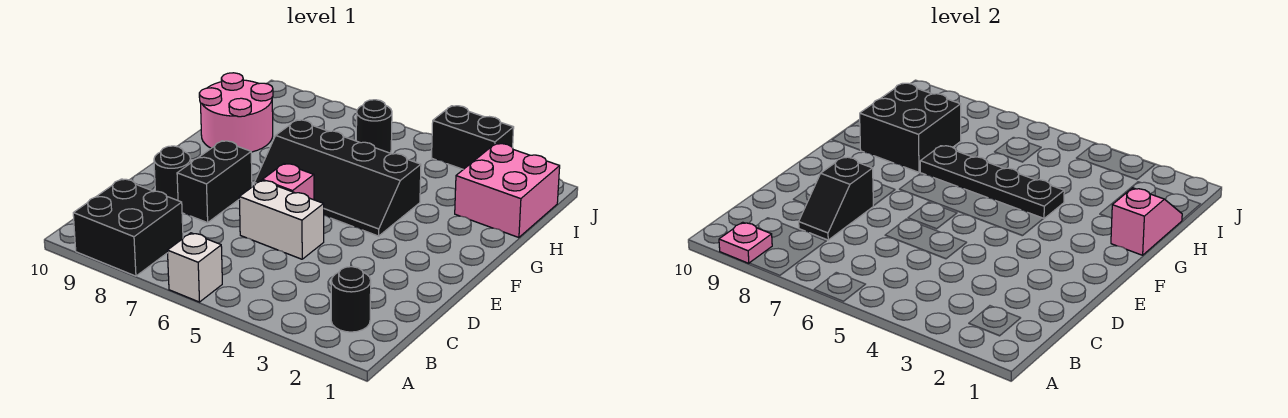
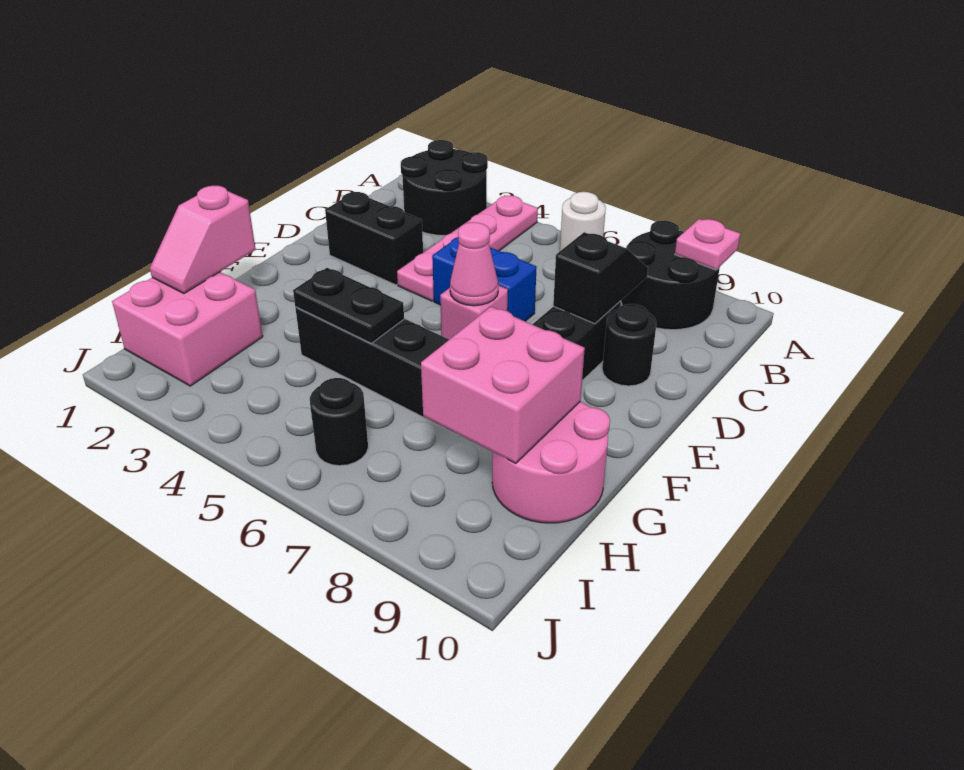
none -> pink 1x4 plate [397,195,538,301]
white 1x1 brick [167,233,222,302] -> white 1x1 round brick [560,192,606,251]
black 2x2 brick [73,179,183,276] -> black 2x2 round brick [621,221,720,330]
black 1x1 round brick [331,267,371,332] -> black 2x2 round brick [401,140,488,236]
white 1x2 brick [239,180,324,259] -> blue 1x2 brick [432,237,537,321]
none -> pink 1x1 cone [450,222,498,306]
black 1x4 plate [920,146,1064,219] -> black 1x2 plate [293,268,404,343]
black 2x2 brick [860,83,961,172] -> pink 2x2 brick [421,307,585,464]
black 1x2 brick [432,106,514,169] -> black 1x2 brick moved to [325,192,423,285]

